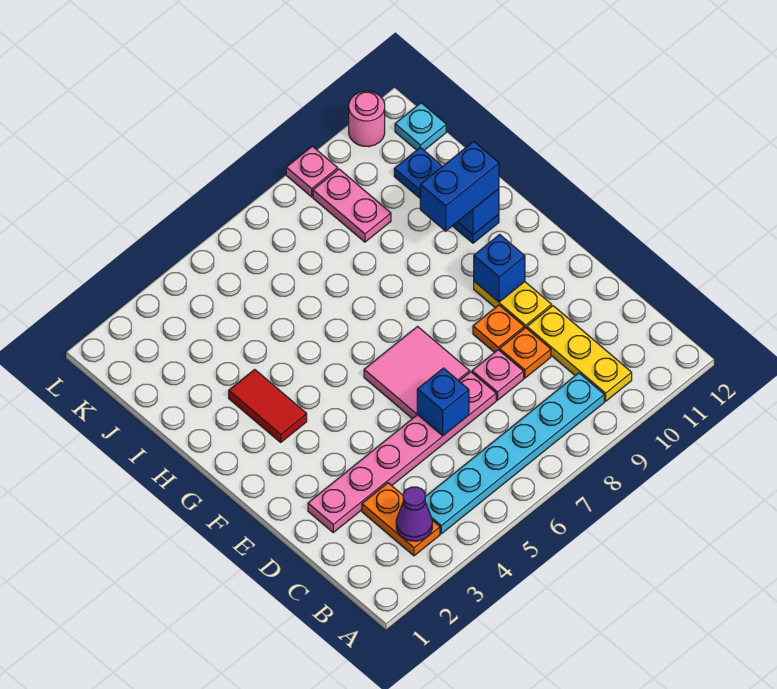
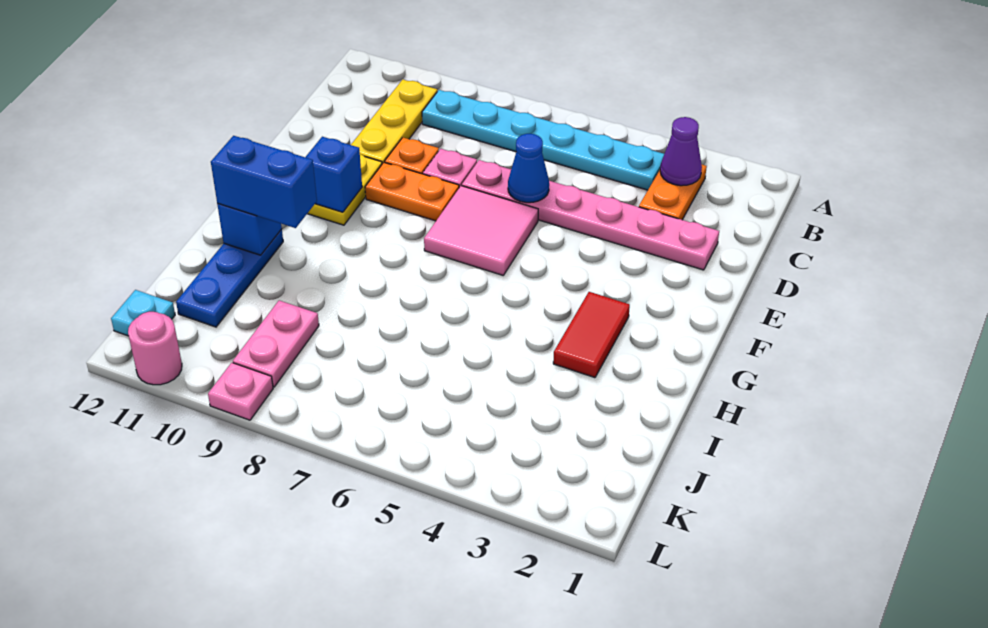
blue 1x1 brick [417,368,469,436] -> blue 1x1 cone [508,134,549,203]
orange 1x1 plate [473,305,524,353] -> orange 1x2 plate [365,162,459,221]

